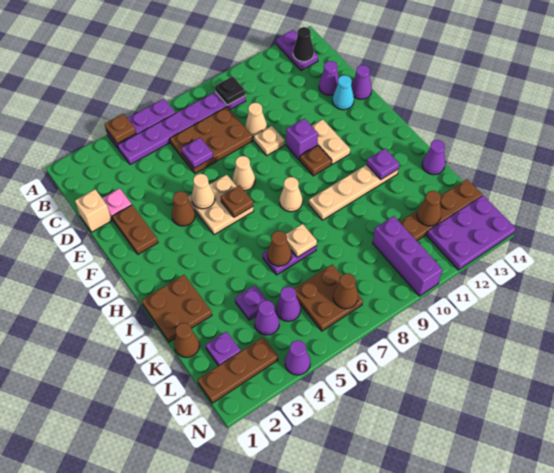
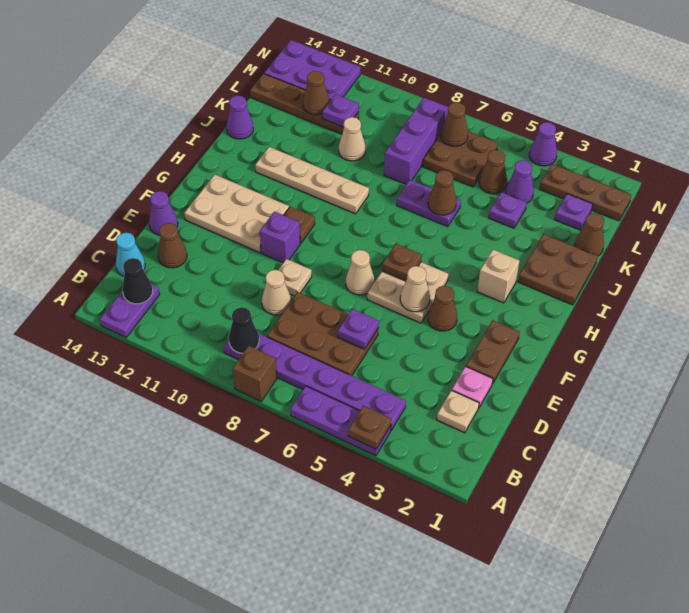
none -> brown 1x1 brick [233,346,277,401]
black 1x1 plate [215,76,245,105] -> black 1x1 cone [229,307,259,353]
tan 1x1 brick [75,189,112,232] -> tan 1x1 brick moved to [477,250,520,303]
purple 1x1 cone [319,61,339,95] -> brown 1x1 cone [158,223,187,268]
cyan 1x1 cone [332,75,354,110] -> cyan 1x1 cone moved to [116,233,145,276]
tan 1x2 plate [312,119,350,165] -> tan 2x3 plate [184,175,289,253]
tan 1x1 cone [280,177,303,212] -> tan 1x1 cone moved to [339,117,366,161]
purple 1x1 plate [367,149,399,180] -> purple 1x1 plate moved to [322,94,359,127]
tan 1x1 plate [286,224,317,257] -> tan 1x1 plate moved to [437,390,479,433]
purple 1x1 cone [276,287,301,321] -> brown 1x1 cone [479,150,507,194]
purple 1x3 brick [373,216,442,296] -> purple 1x3 brick moved to [384,98,448,184]

